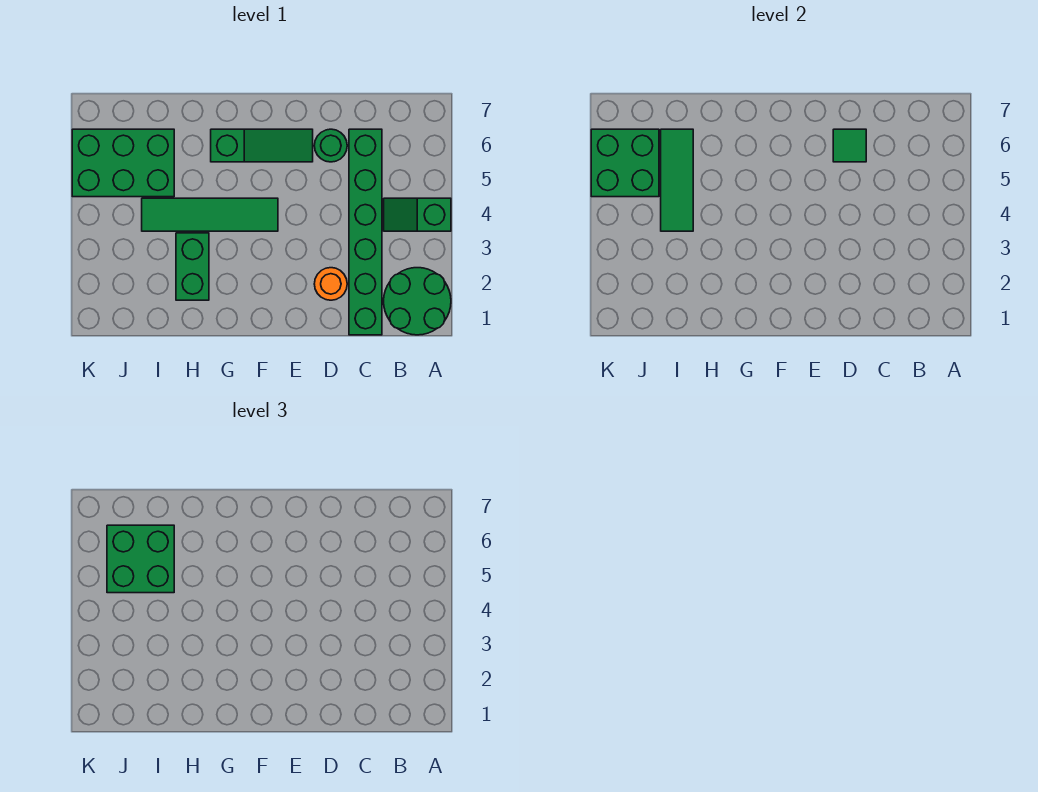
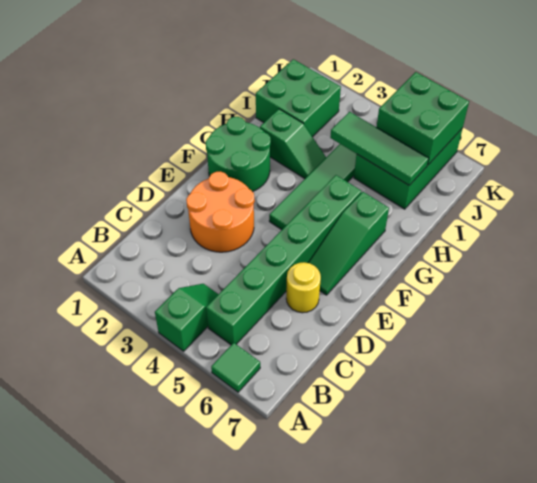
green 2x2 round brick [384,268,451,335] -> green 2x2 round brick moved to [206,117,271,192]
green 1x6 brick [349,129,382,335] -> green 1x6 brick turned to [206,175,361,345]
orange 1x1 round brick [314,268,347,300] -> orange 2x2 round brick [186,171,255,252]
green 1x1 round brick [314,129,347,162] -> yellow 1x1 round brick [286,262,321,313]
green 1x1 tile [833,129,866,162] -> green 1x1 tile moved to [211,343,260,392]
green 1x2 brick [176,233,209,300] -> green 1x2 slope [260,109,326,179]
green 2x2 brick [107,525,174,593] -> green 2x2 brick moved to [256,59,341,137]

